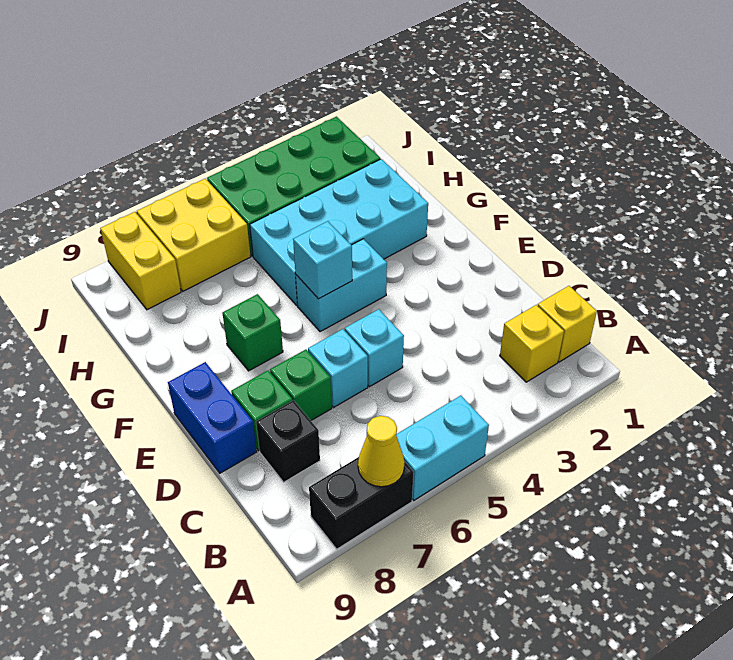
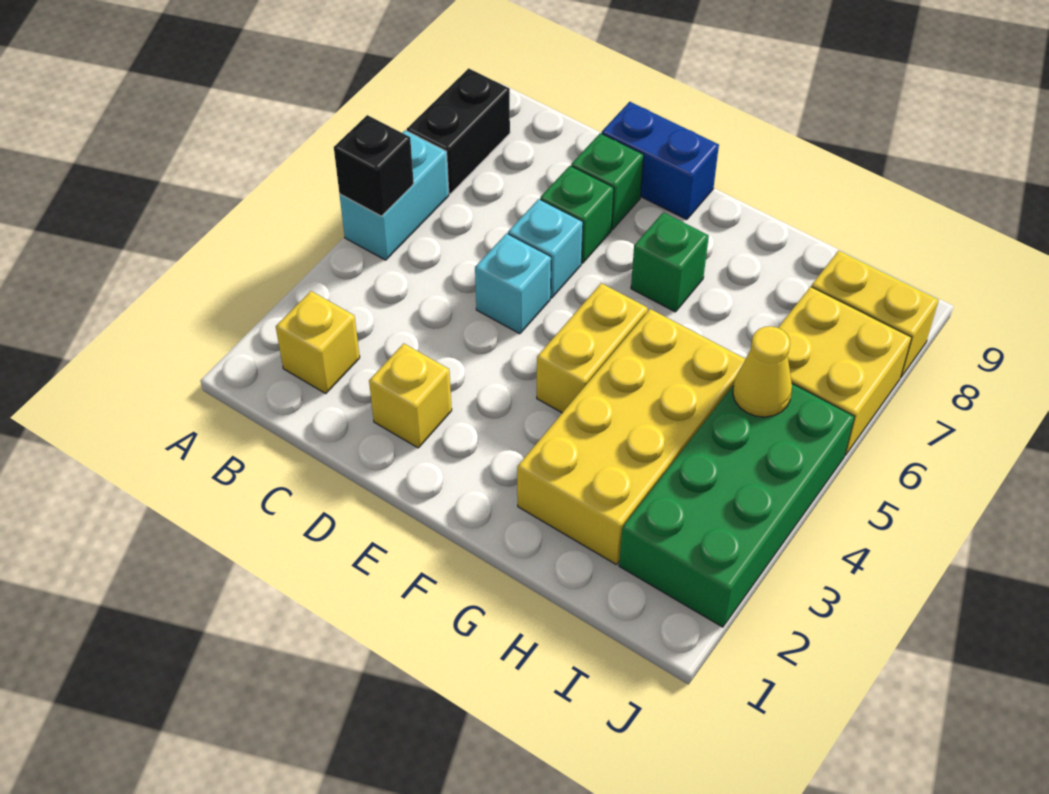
yellow 1x1 cone [358,416,405,487] -> yellow 1x1 cone moved to [733,326,792,417]
yellow 1x1 brick [538,286,597,362] -> yellow 1x1 brick moved to [369,343,452,448]
black 1x1 brick [256,400,320,482] -> black 1x1 brick moved to [334,115,414,216]
cyan 1x2 brick [296,239,387,332] -> yellow 1x2 brick [537,283,648,413]
cyan 1x1 brick [293,221,352,299] -> none
cyan 2x4 brick [250,159,428,305] -> yellow 2x4 brick [517,309,745,565]

